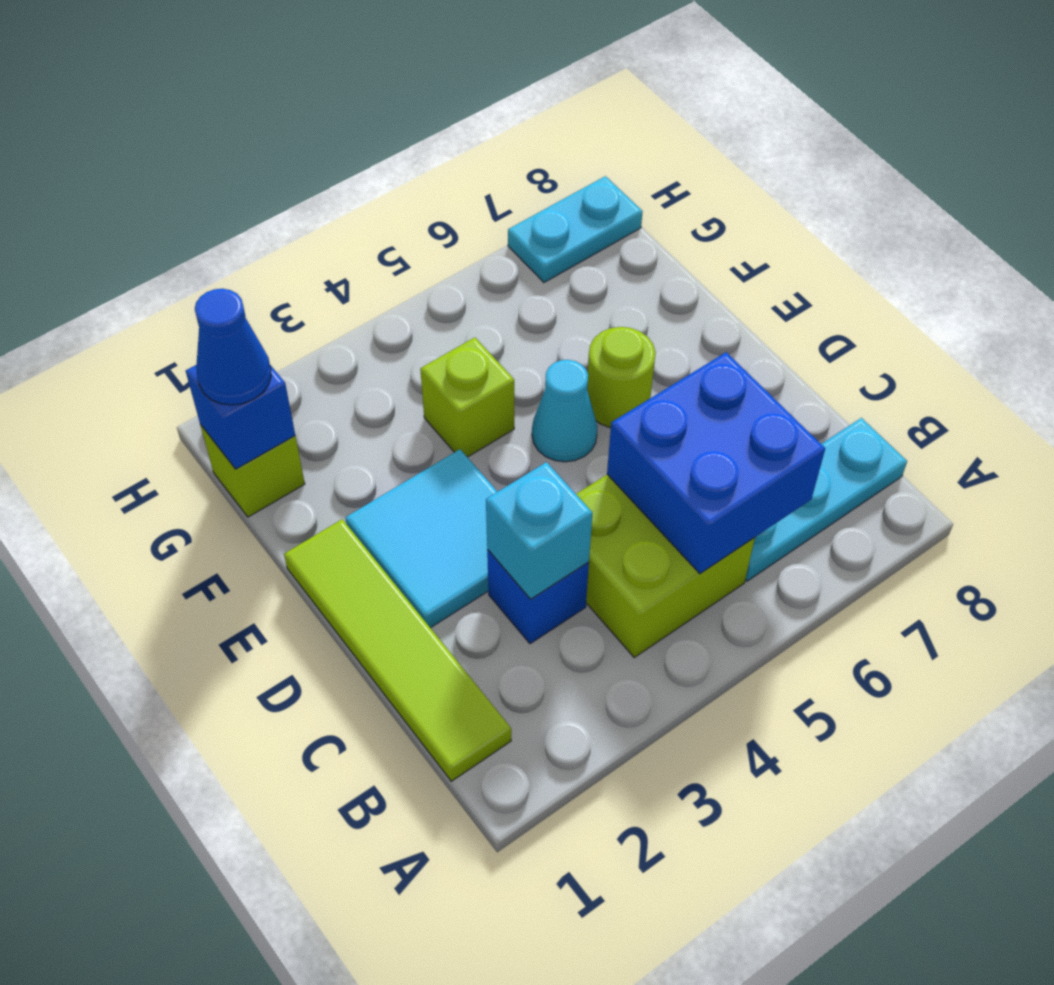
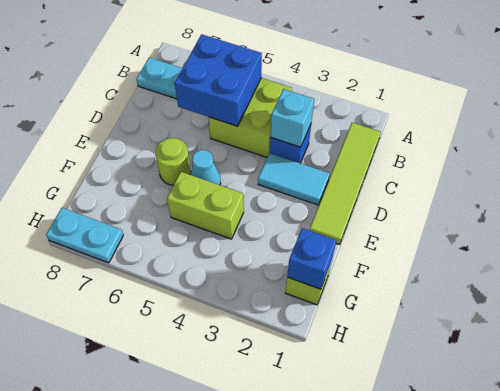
cyan 2x2 tile [345,449,497,628] -> cyan 1x2 tile [258,153,330,205]
lime 1x1 brick [420,338,514,457] -> lime 1x2 brick [167,172,244,239]
blue 1x1 cone [195,289,271,405] -> none

